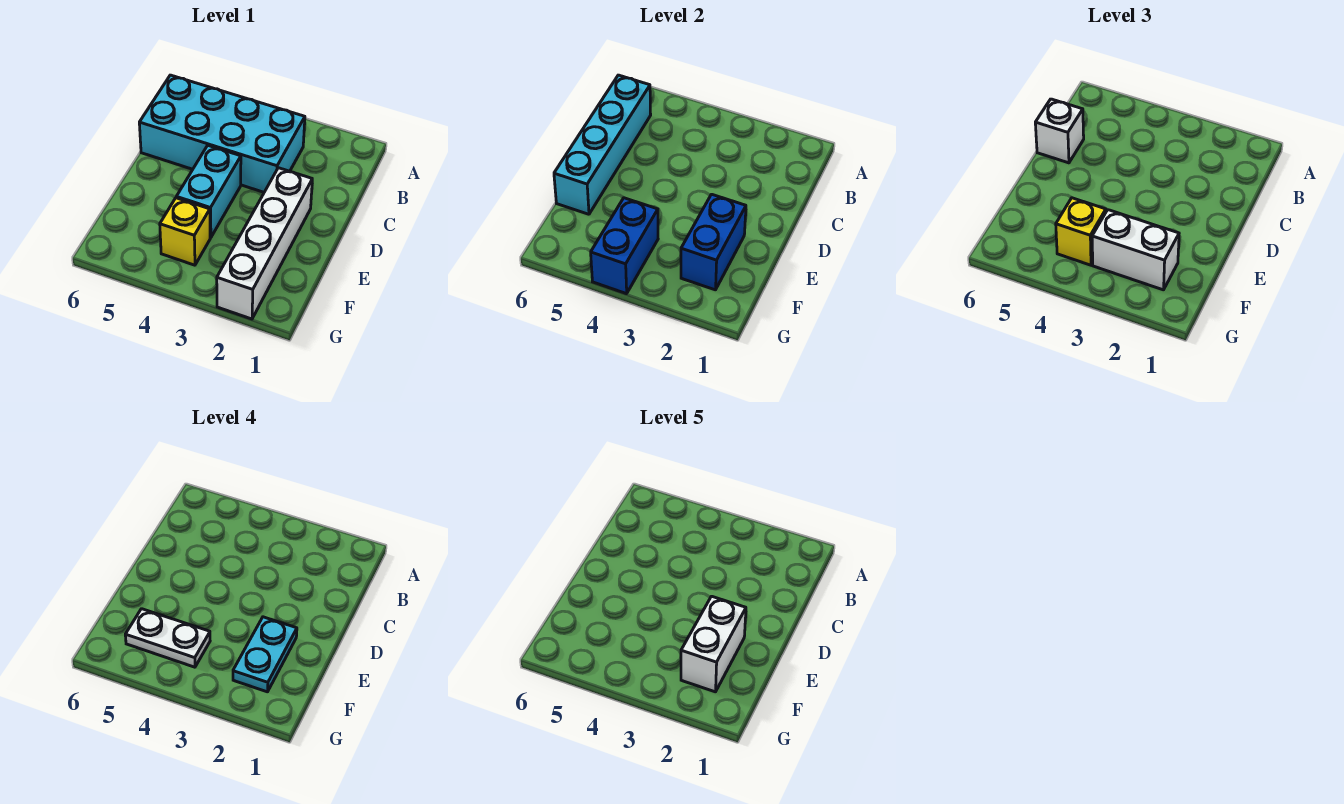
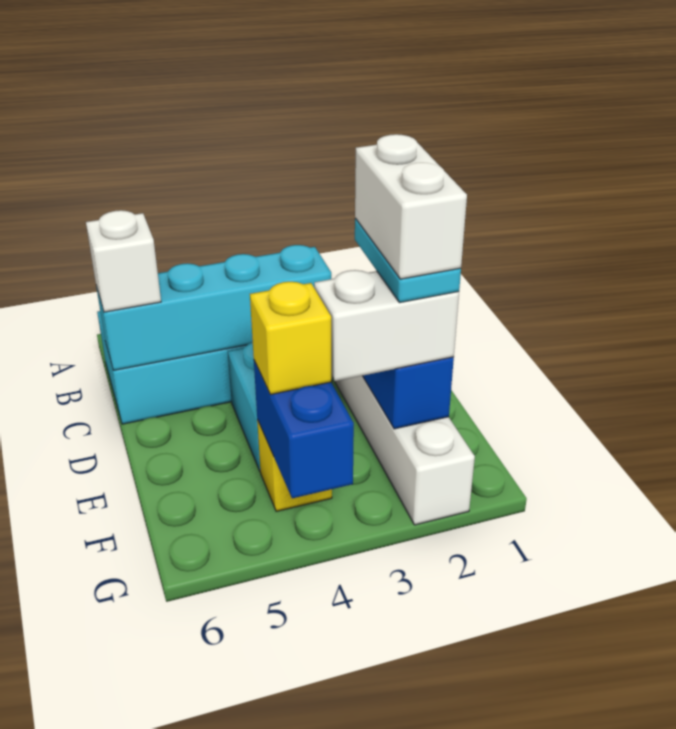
cyan 1x4 brick [554,75,651,214] -> cyan 1x4 brick turned to [96,245,331,371]
white 1x2 plate [125,609,210,667] -> none

